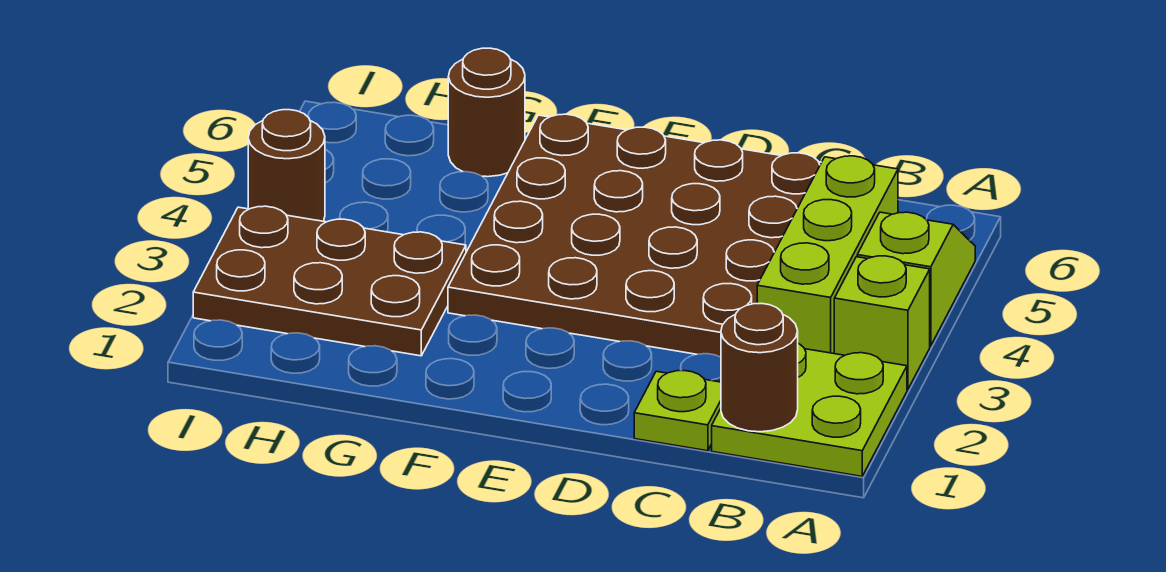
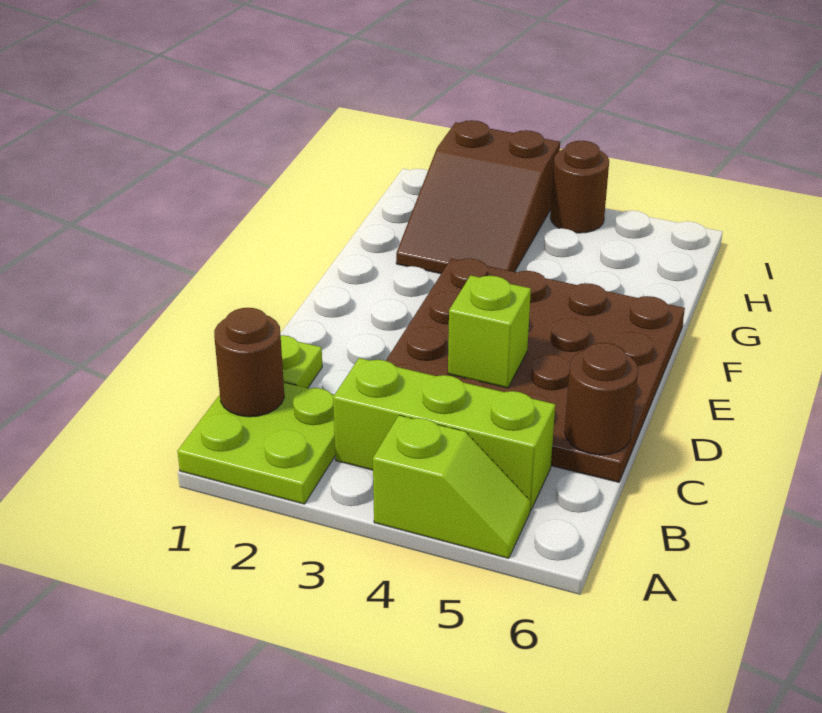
lime 1x1 brick [834,256,930,389] -> lime 1x1 brick moved to [448,275,531,388]
brown 2x3 plate [193,206,466,356] -> brown 2x3 slope [396,120,560,274]
brown 1x1 round brick [448,48,525,177] -> brown 1x1 round brick moved to [565,343,638,455]

